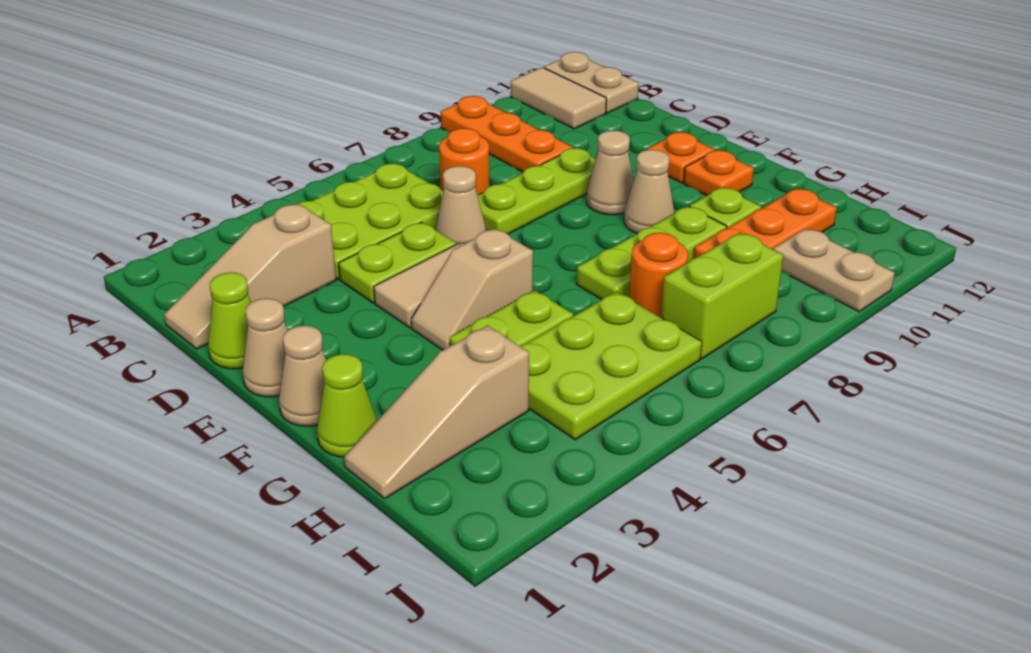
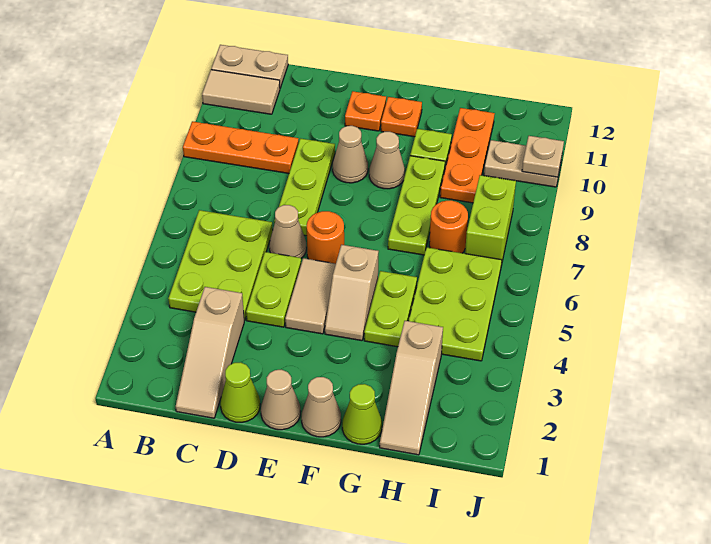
orange 1x1 round brick [439,128,490,195] -> orange 1x1 round brick moved to [307,211,344,264]
none -> tan 1x1 plate [522,136,564,177]

